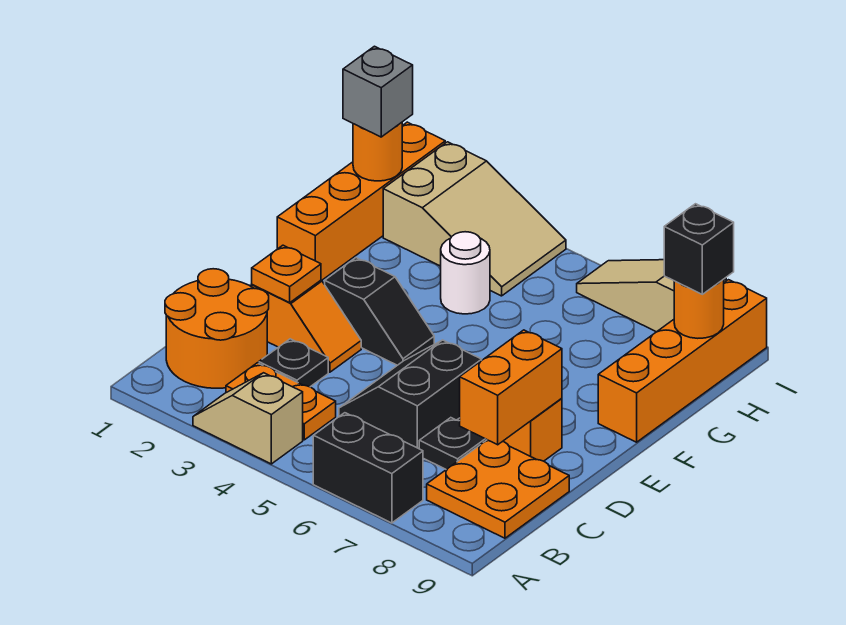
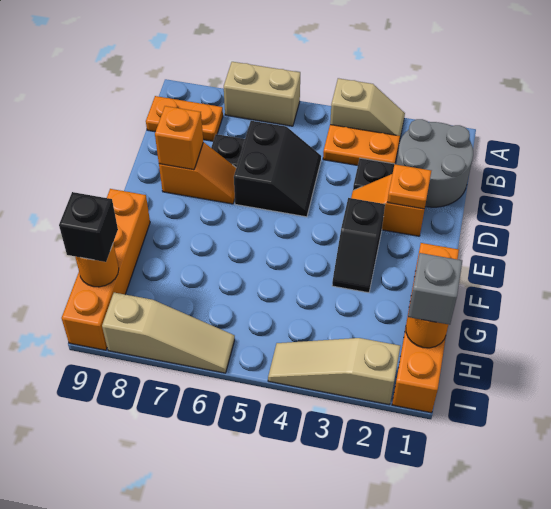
black 1x2 brick [313,413,423,523] -> tan 1x2 brick [224,62,300,126]
orange 2x2 round brick [165,269,269,388] -> grey 2x2 round brick [396,119,473,207]
orange 2x2 plate [427,440,569,538] -> orange 1x2 plate [146,96,223,141]
orange 1x2 brick [460,330,562,445] -> orange 1x1 brick [155,106,203,170]
black 1x2 slope [325,258,434,365] -> black 1x2 slope turned to [332,198,385,293]
white 1x1 round brick [441,232,490,314] -> none
tan 2x3 slope [383,142,566,296] -> tan 1x3 slope [268,338,400,405]

